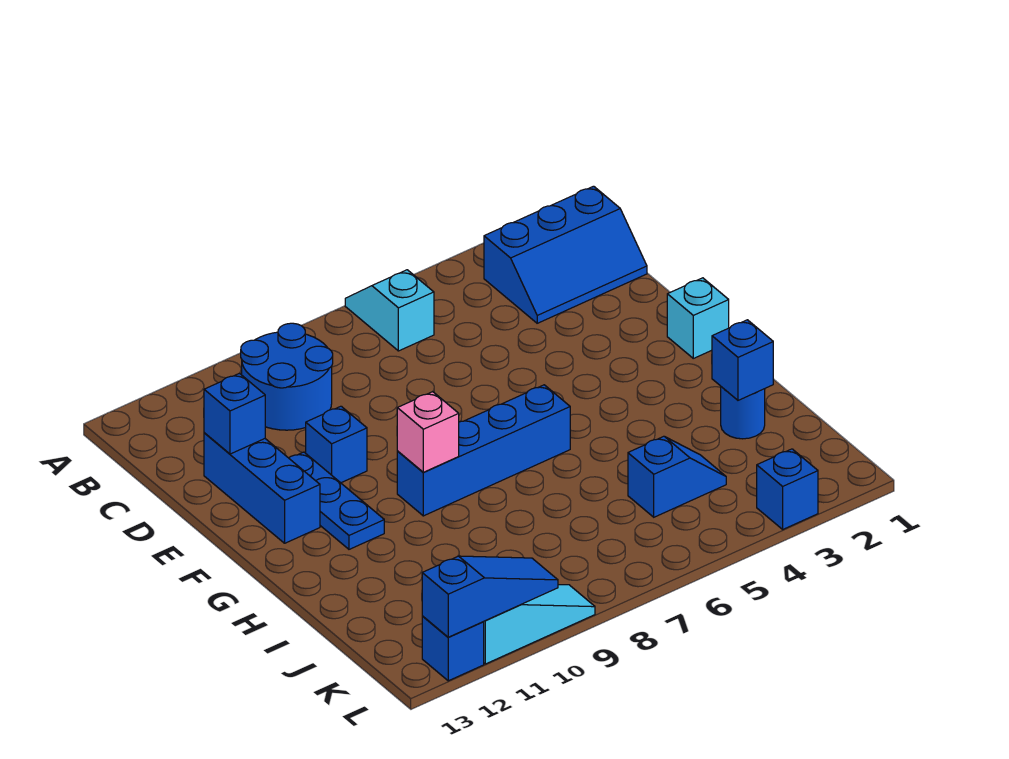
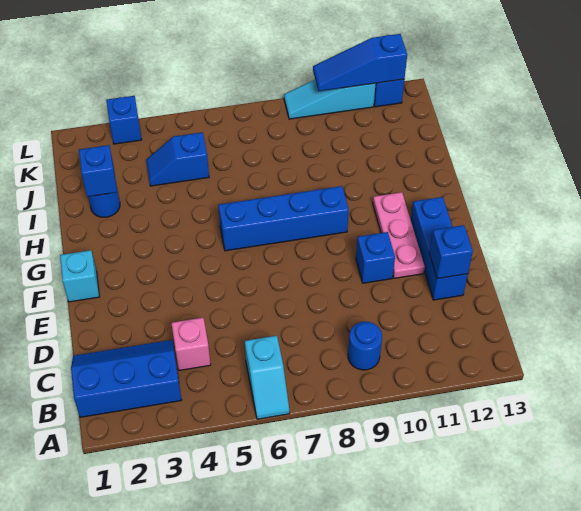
blue 2x2 round brick [241,323,333,430] -> blue 1x1 round brick [348,322,382,370]
blue 1x3 plate [289,452,384,549] -> pink 1x3 plate [373,192,425,278]
pink 1x1 brick [397,392,459,472] -> pink 1x1 brick moved to [171,318,211,371]

